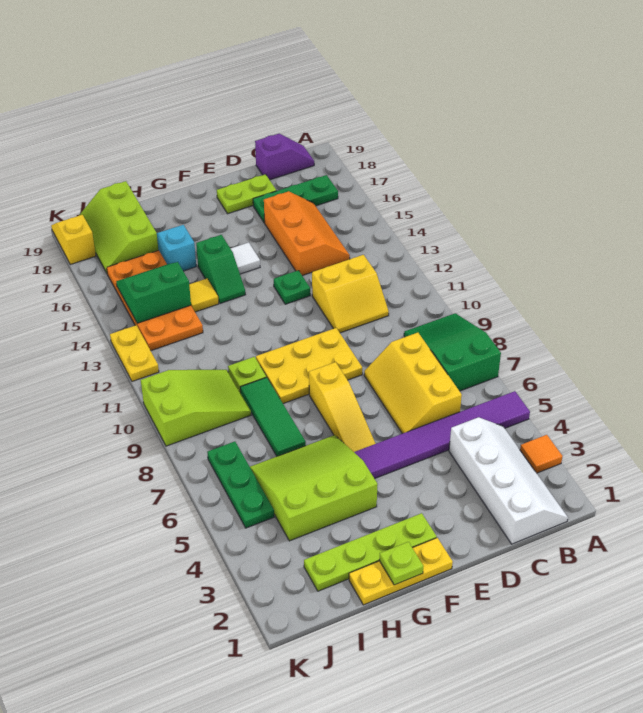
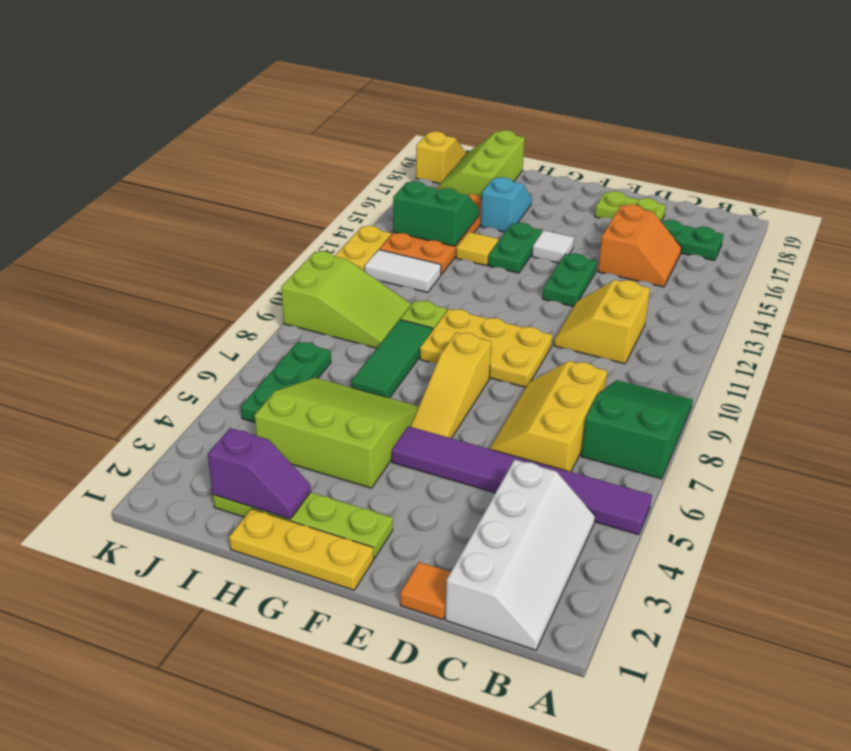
orange 1x1 tile [520,435,563,473] -> orange 1x1 tile moved to [400,562,451,620]
purple 1x2 slope [255,134,314,180] -> purple 1x2 slope moved to [208,428,311,519]
yellow 2x2 slope [312,255,389,333] -> yellow 2x2 slope turned to [554,280,650,364]
orange 2x3 slope [264,191,350,276] -> orange 2x2 slope [598,204,682,287]
green 1x1 plate [274,270,310,304] -> green 1x2 plate [542,253,597,307]
lime 1x1 plate [379,542,423,585] -> none
green 1x2 slope [196,235,245,304] -> green 1x2 plate [488,223,542,273]
none -> white 1x2 tile [364,250,441,292]

